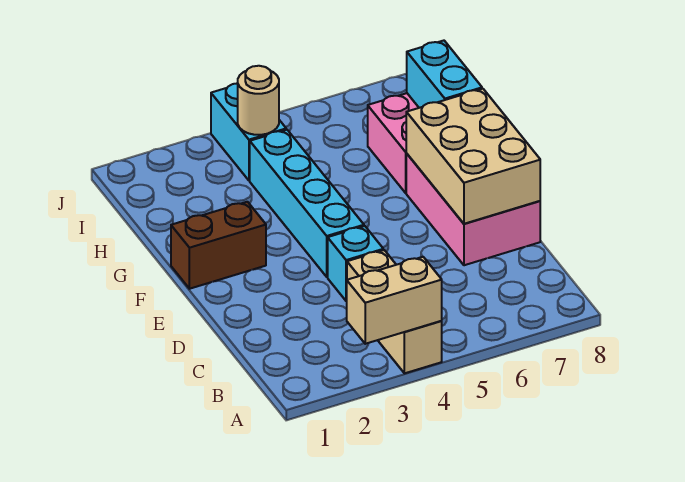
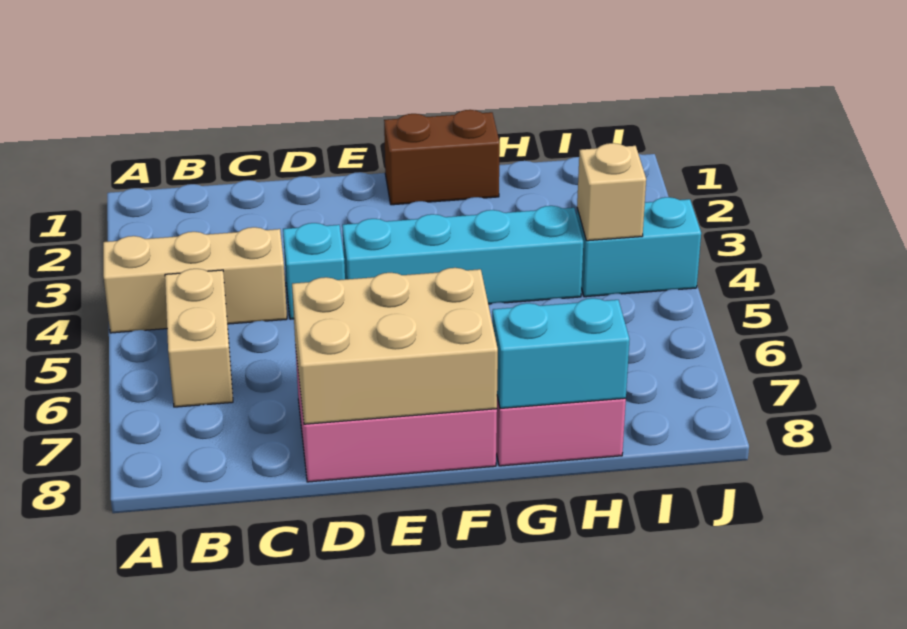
tan 1x2 brick [347,257,442,344] -> tan 1x2 brick moved to [165,269,233,407]
brown 1x2 brick [171,202,266,289] -> brown 1x2 brick turned to [384,110,500,205]
tan 1x1 round brick [238,66,279,135] -> tan 1x1 brick [577,143,646,241]

